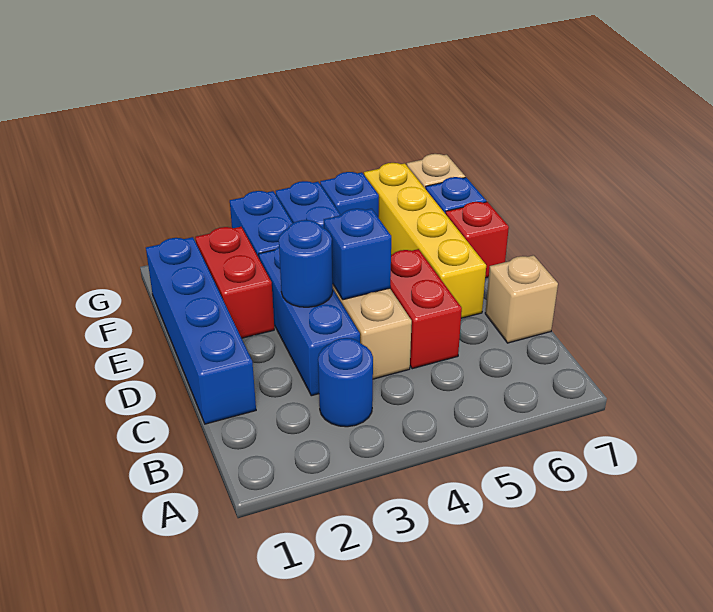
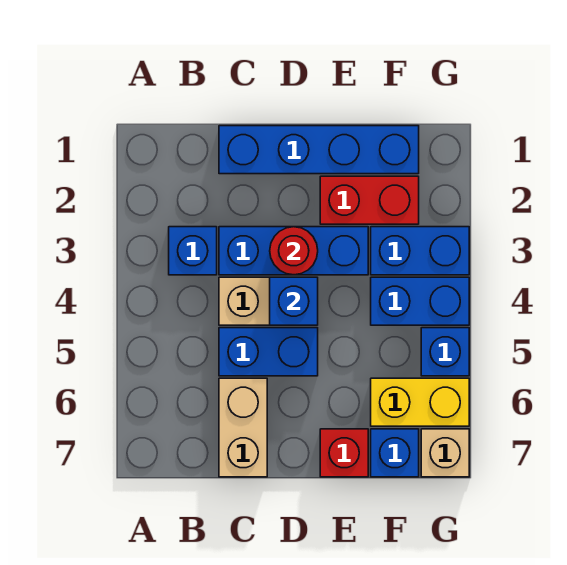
blue 1x1 round brick [318,338,373,427] -> blue 1x1 brick [169,227,217,275]
red 1x2 brick [390,249,462,369] -> blue 1x2 brick [219,328,318,376]
tan 1x1 brick [485,255,558,343] -> tan 1x2 brick [219,378,267,477]
blue 1x1 round brick [279,220,333,307] -> red 1x1 round brick [270,227,318,275]
yellow 1x4 brick [364,163,486,318] -> yellow 1x2 brick [371,378,469,426]

